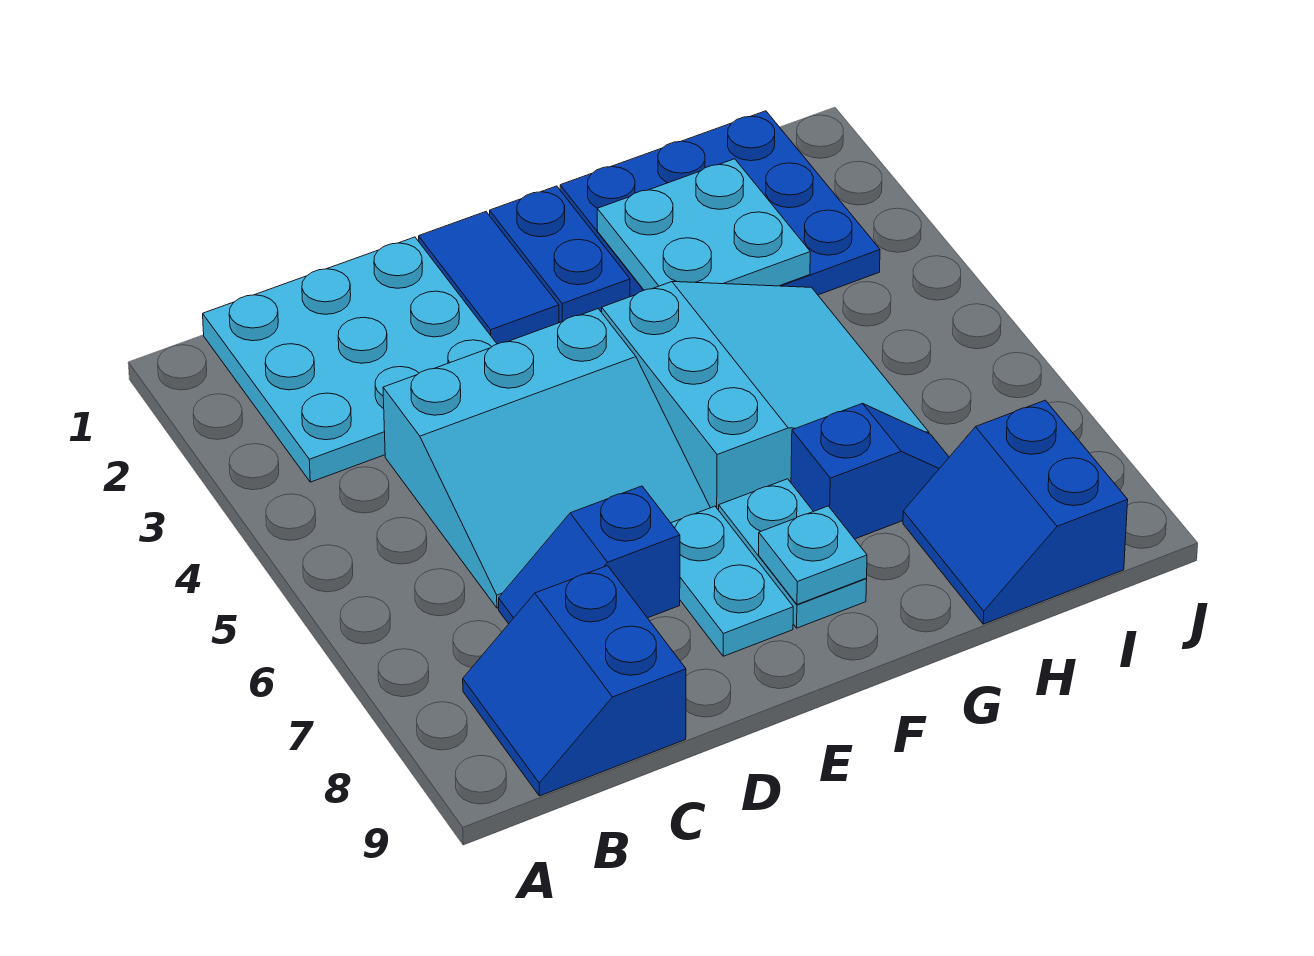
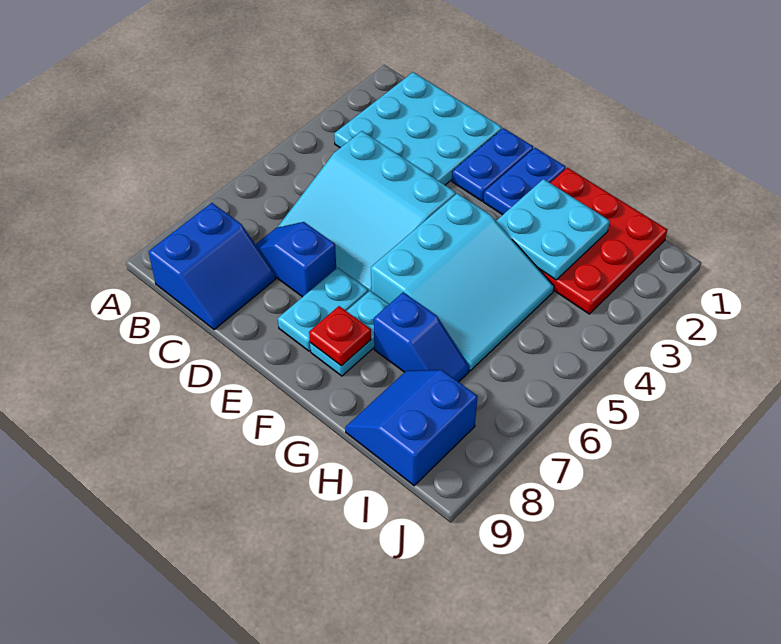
blue 2x2 slope [463,566,686,796] -> blue 2x2 slope turned to [149,203,276,330]
blue 1x2 tile [419,212,559,344] -> blue 1x2 plate [452,128,533,201]
cyan 1x1 plate [759,506,867,604] -> red 1x1 plate [309,306,371,366]
blue 3x3 plate [560,111,880,297] -> red 3x3 plate [538,168,668,314]

